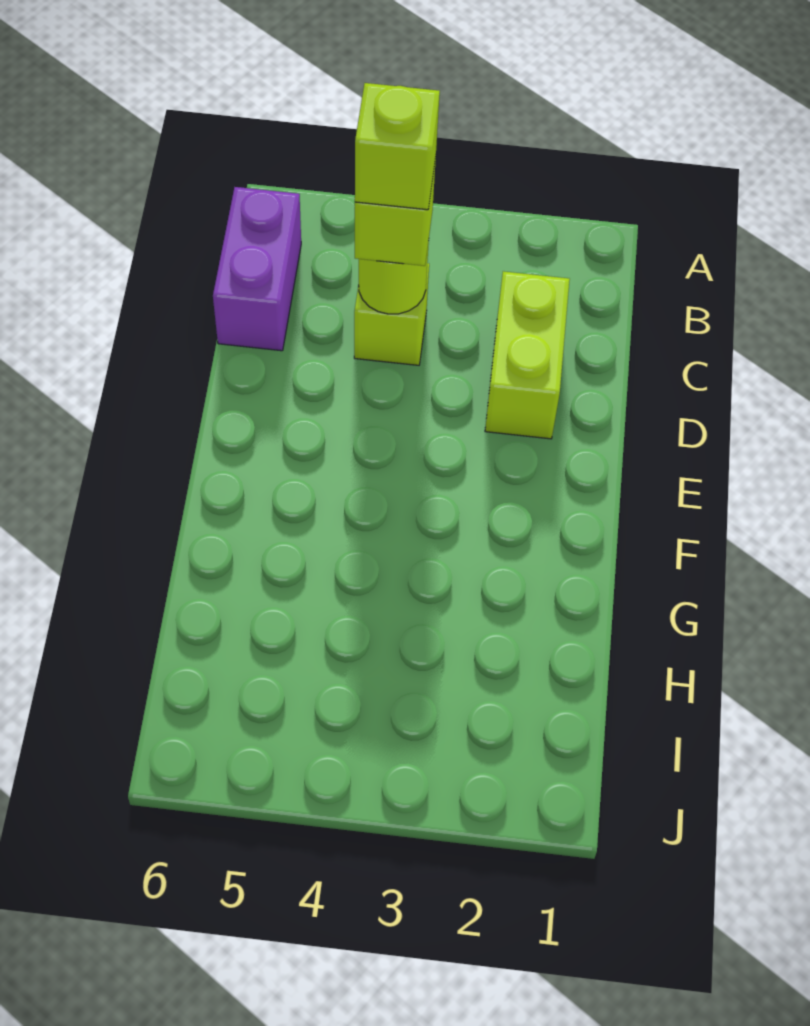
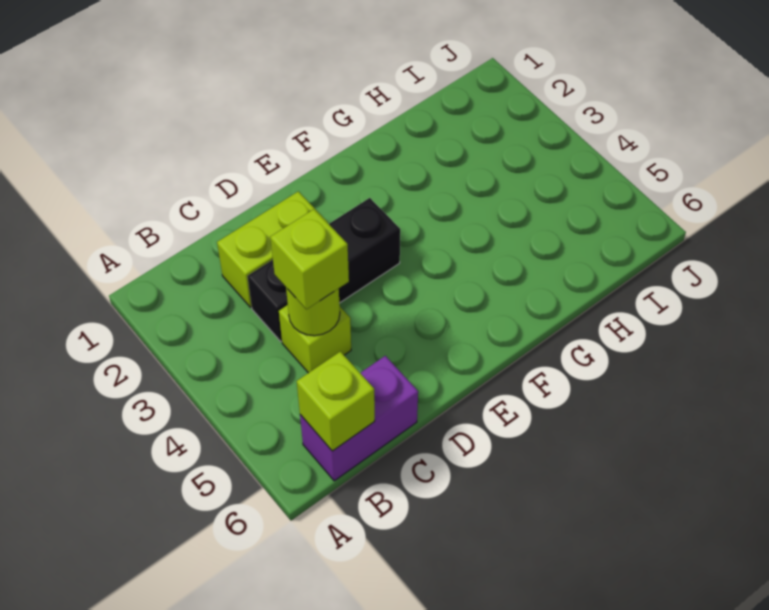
none -> black 1x3 brick [247,198,400,341]
lime 1x1 brick [355,83,440,210] -> lime 1x1 brick moved to [297,351,375,451]

